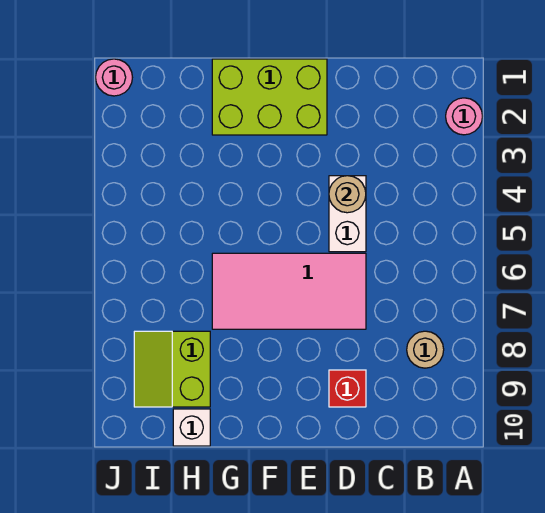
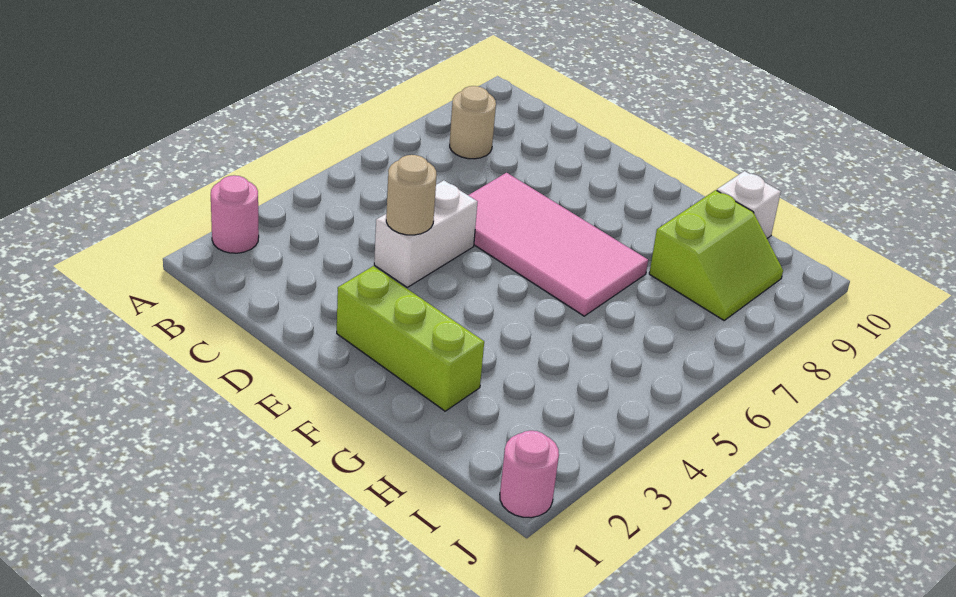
red 1x1 brick [329,370,366,407] -> none
lime 2x3 brick [212,59,327,135] -> lime 1x3 brick [337,266,484,411]

